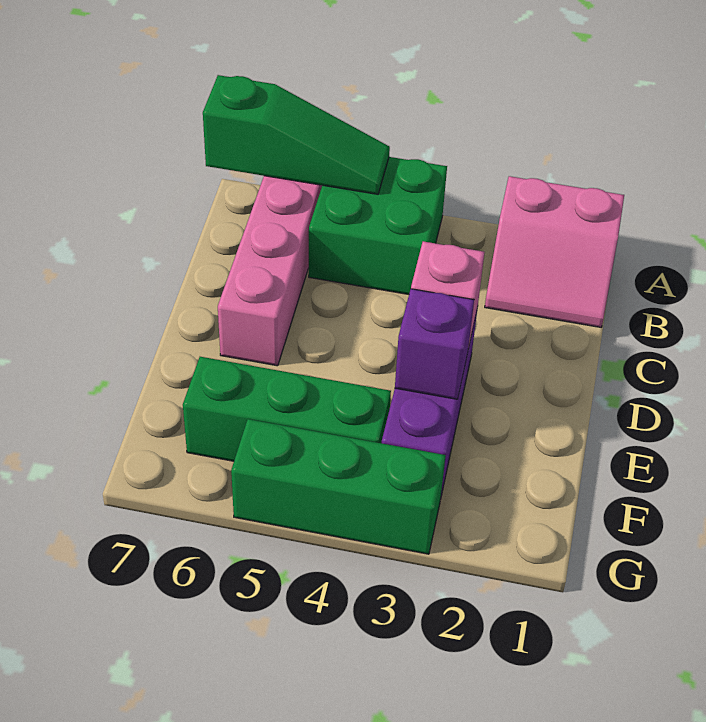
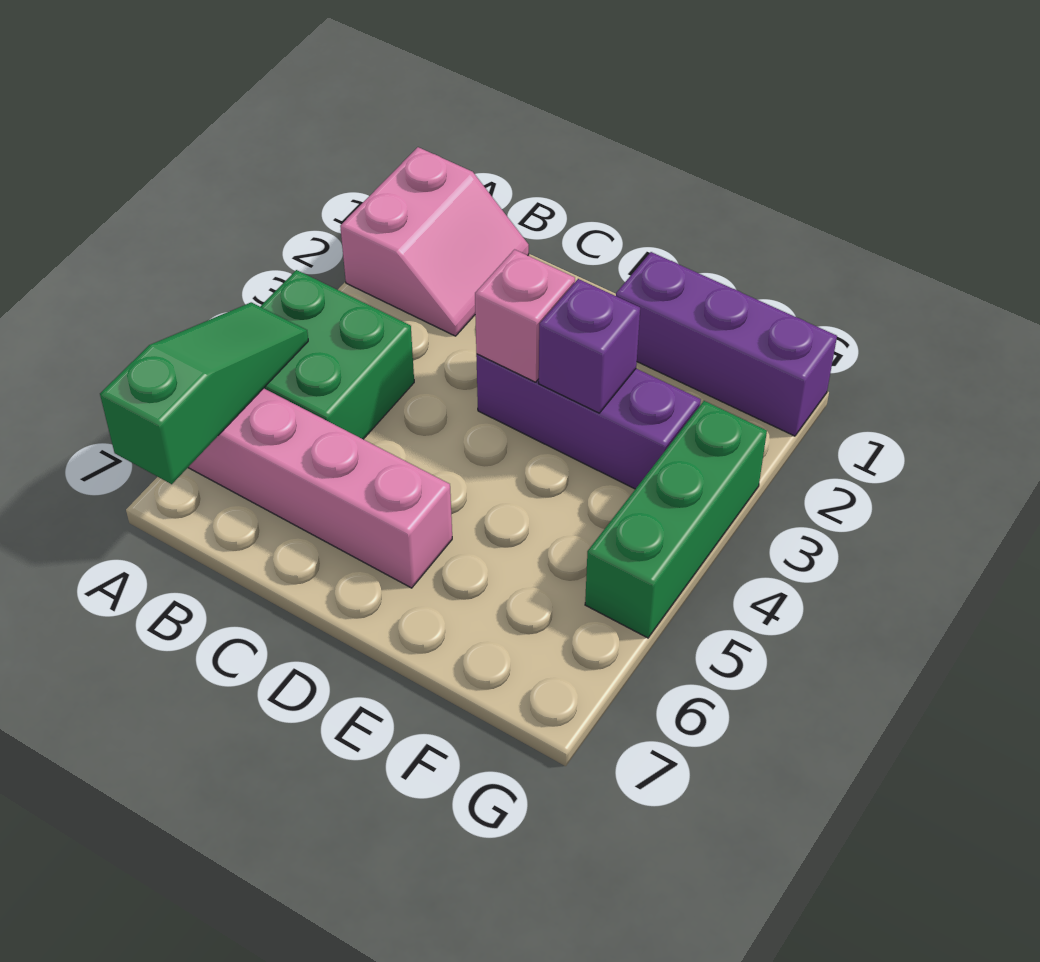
none -> purple 1x3 brick [616,252,837,436]
green 1x3 brick [183,357,391,461] -> none

